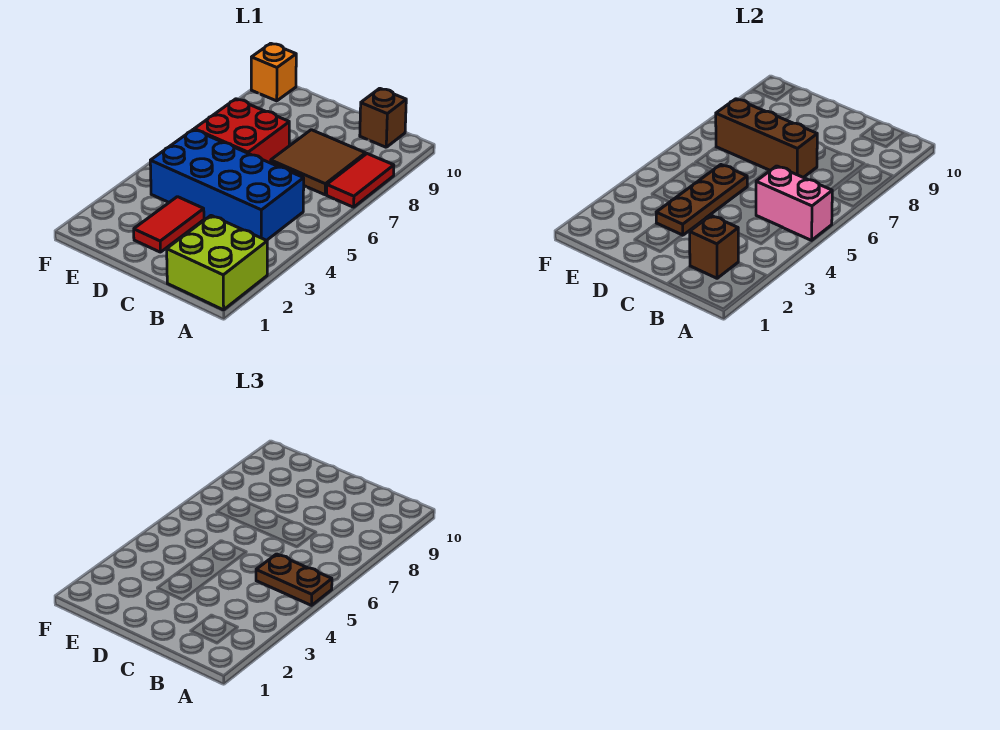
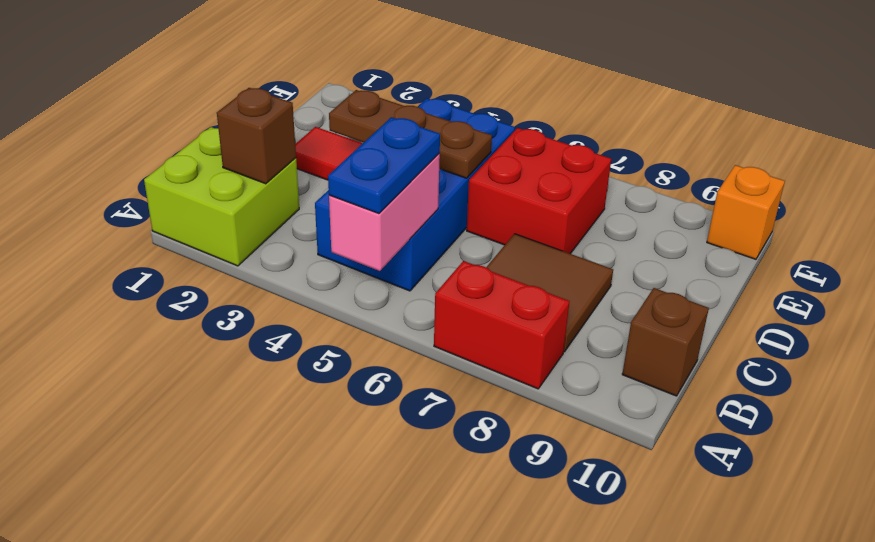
brown 1x2 plate [256,554,332,605] -> blue 1x2 plate [328,117,440,214]
red 1x2 tile [327,154,394,207] -> red 1x2 brick [434,261,570,389]
brown 1x3 brick [716,99,817,177] -> none

